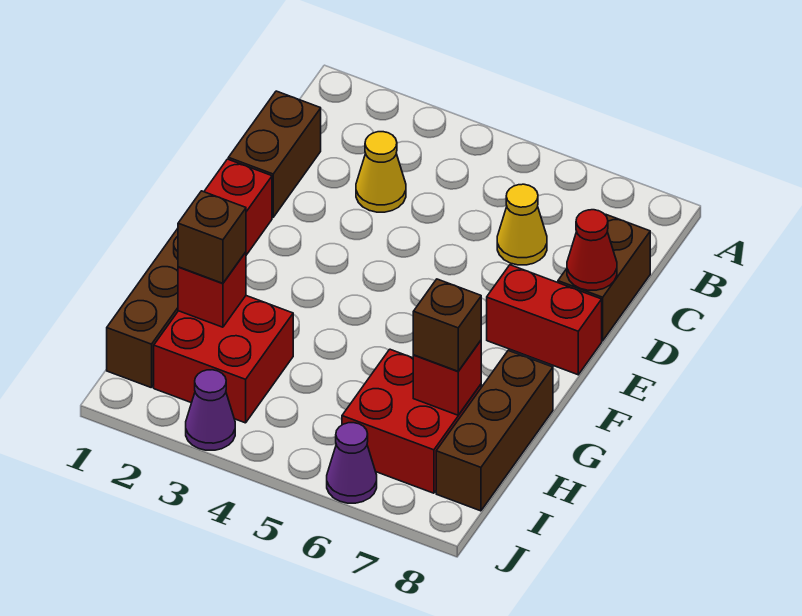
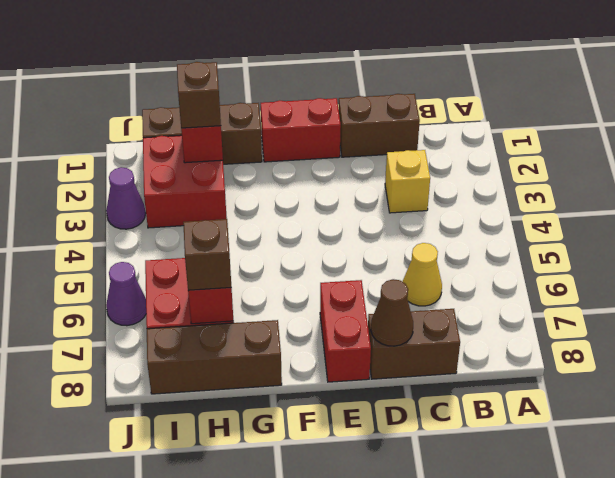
yellow 1x1 cone [356,132,406,212] -> yellow 1x1 brick [385,150,430,213]
red 1x1 cone [567,210,617,290] -> brown 1x1 cone [371,279,413,346]

